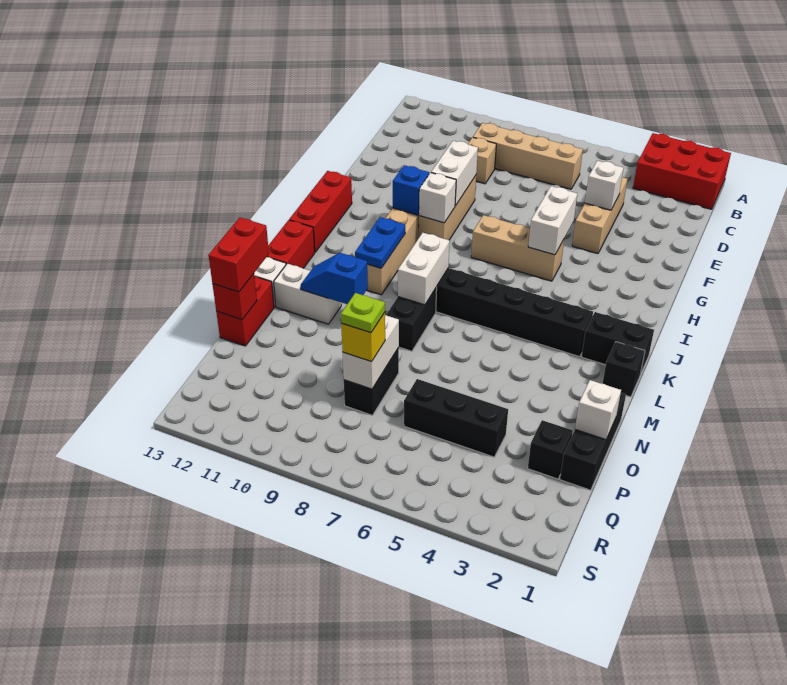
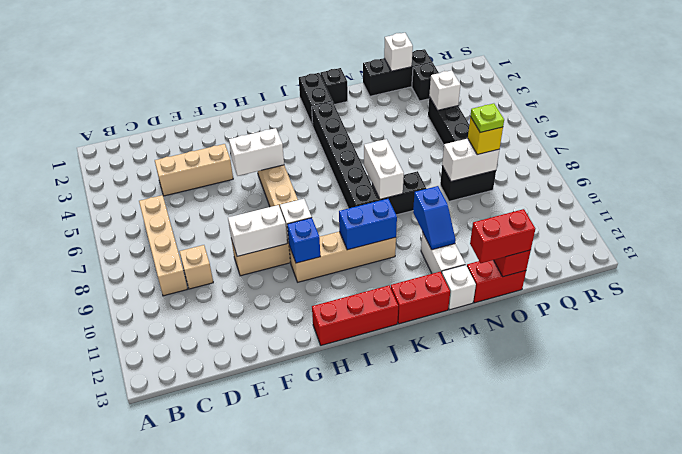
red 2x3 brick [633,133,731,209] -> none
white 1x1 brick [585,161,624,210] -> white 1x1 brick moved to [429,70,460,110]
blue 1x2 plate [355,217,405,268] -> blue 1x2 brick [339,199,397,250]
white 1x2 brick [398,233,450,305] -> white 1x2 brick turned to [364,139,404,199]

